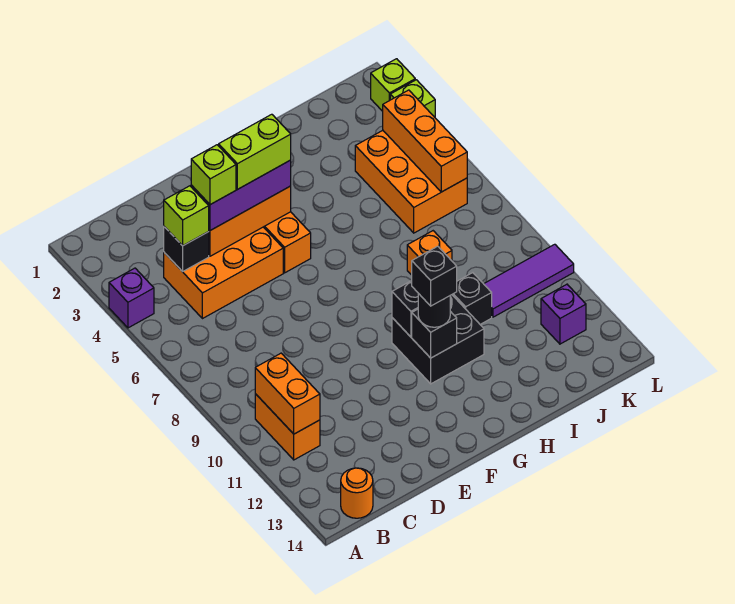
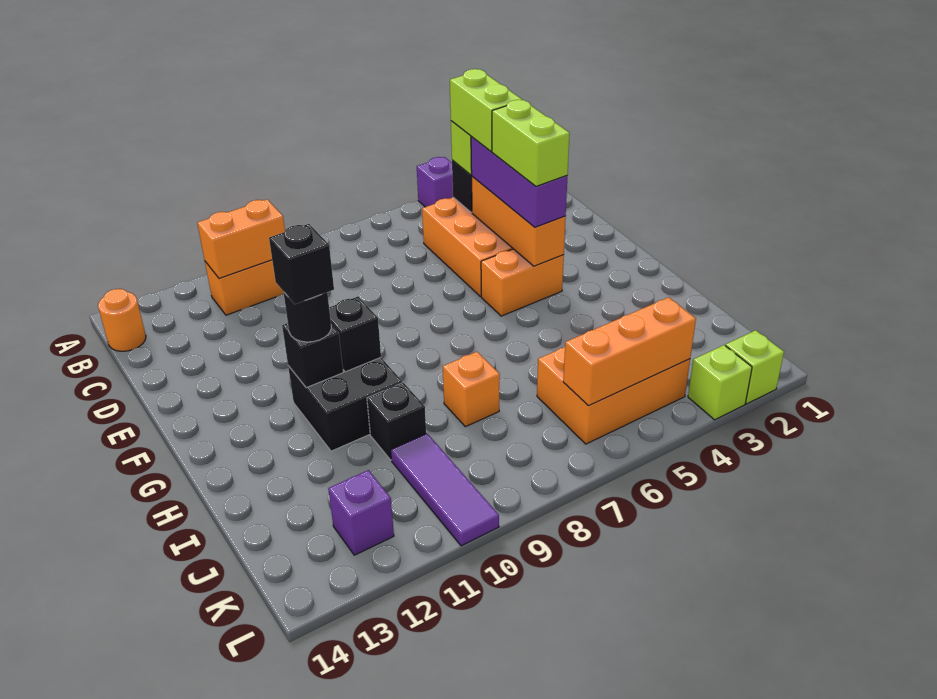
lime 1x1 brick [191,145,236,205] -> lime 1x2 brick [450,69,522,151]

